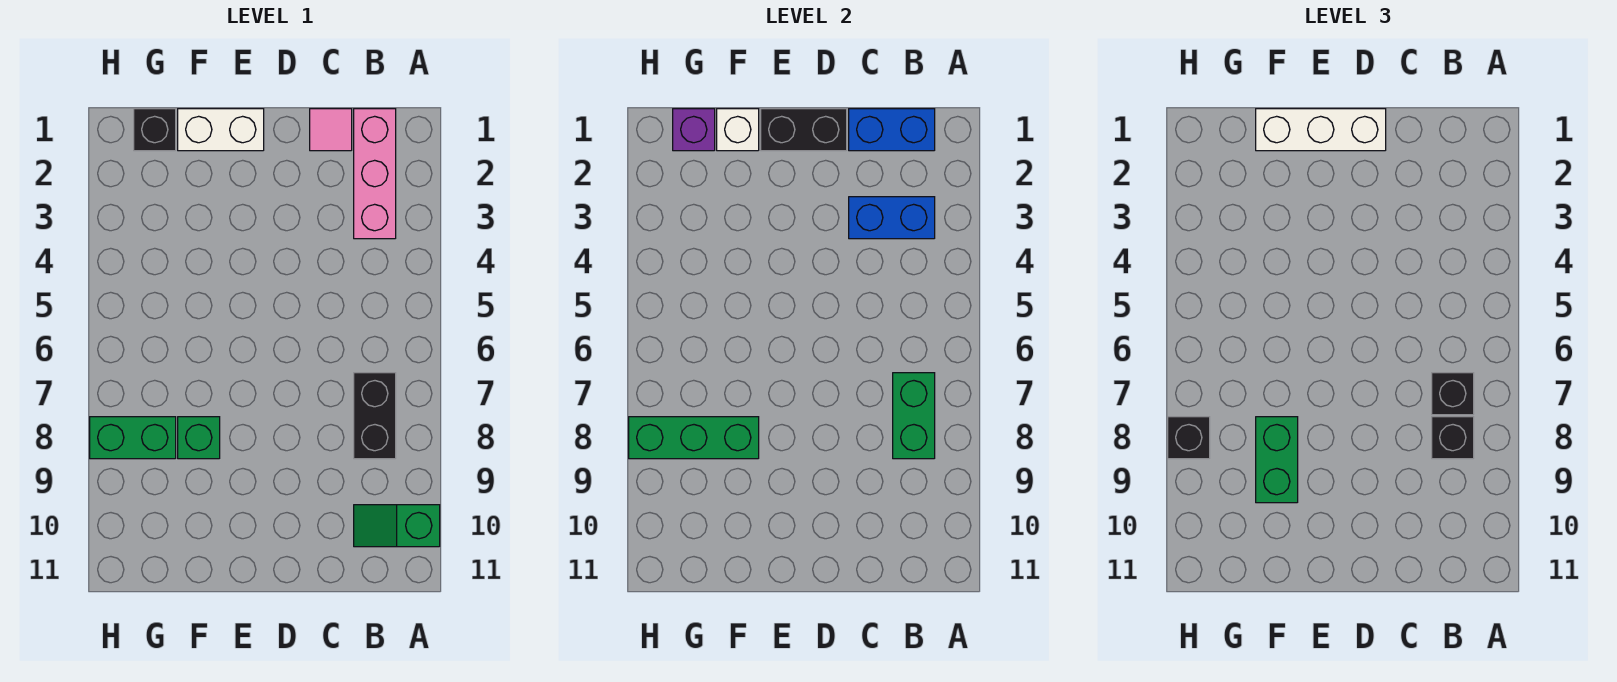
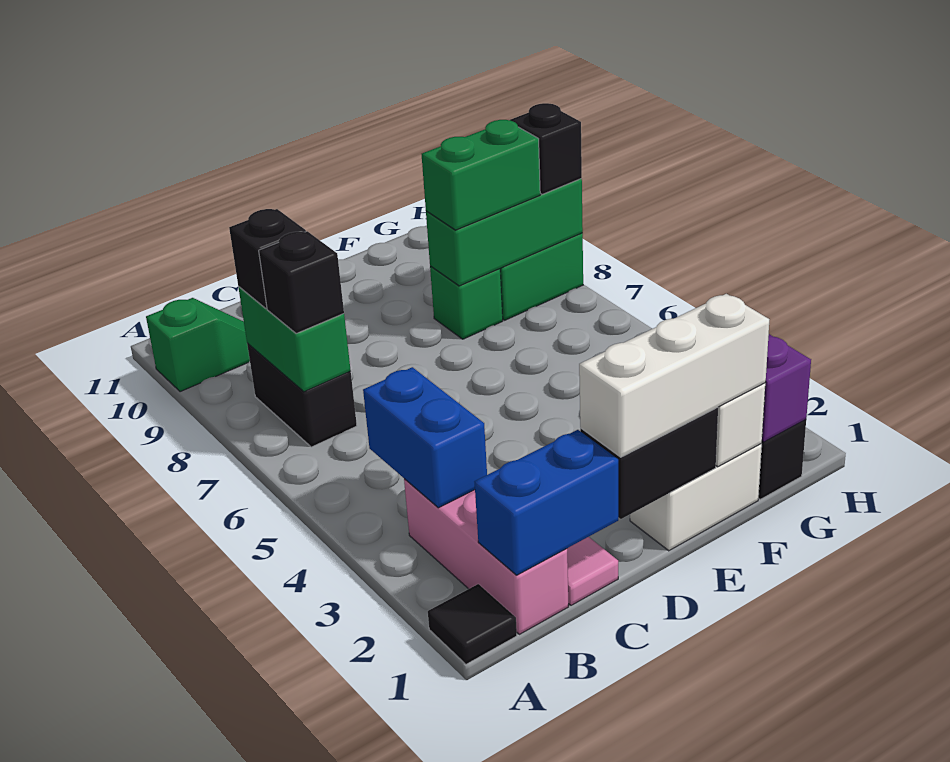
none -> black 1x1 tile [428,584,517,664]
blue 1x2 brick [849,197,935,239] -> blue 1x2 brick turned to [363,367,487,508]
green 1x2 brick [1256,417,1298,503] -> green 1x2 brick turned to [422,120,540,230]

